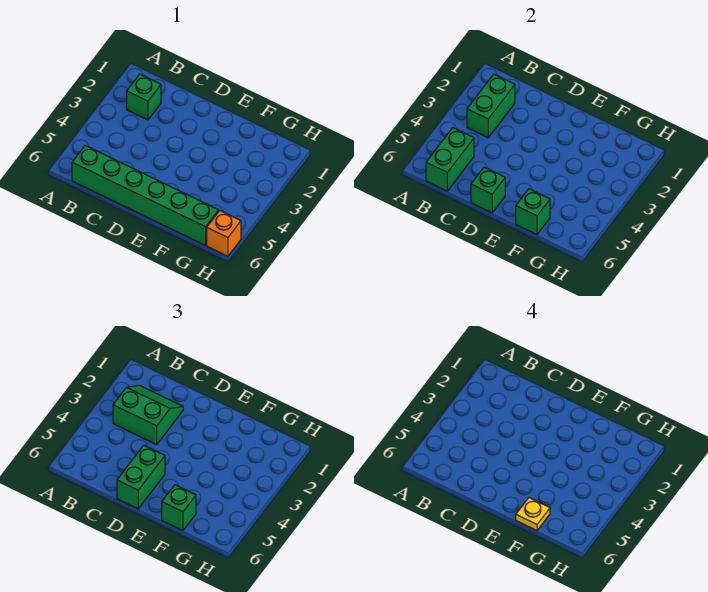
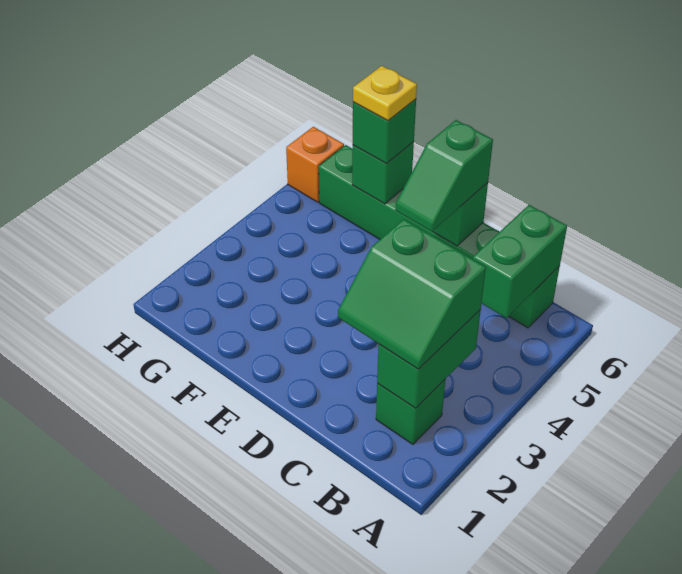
green 1x2 brick [117,445,165,509] -> green 1x2 slope [395,120,493,232]

